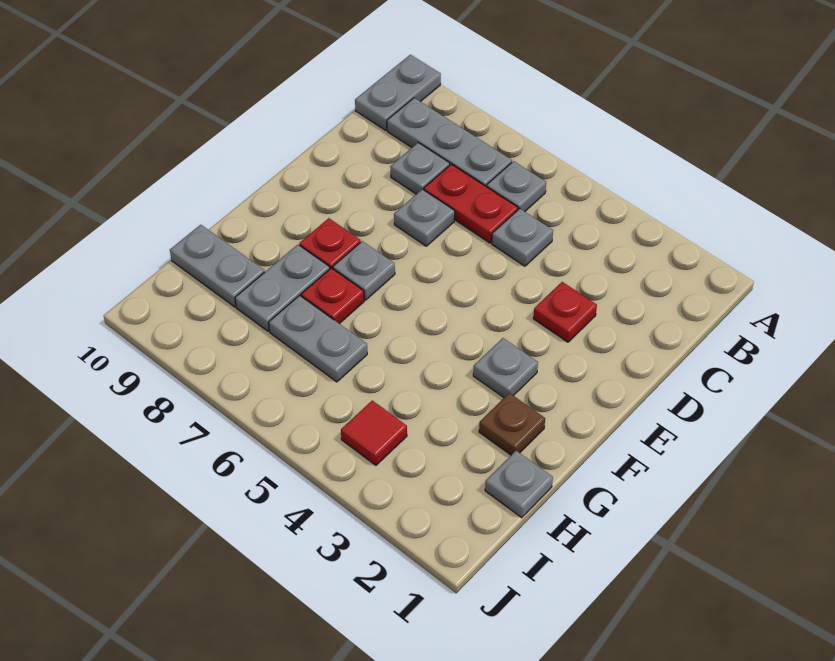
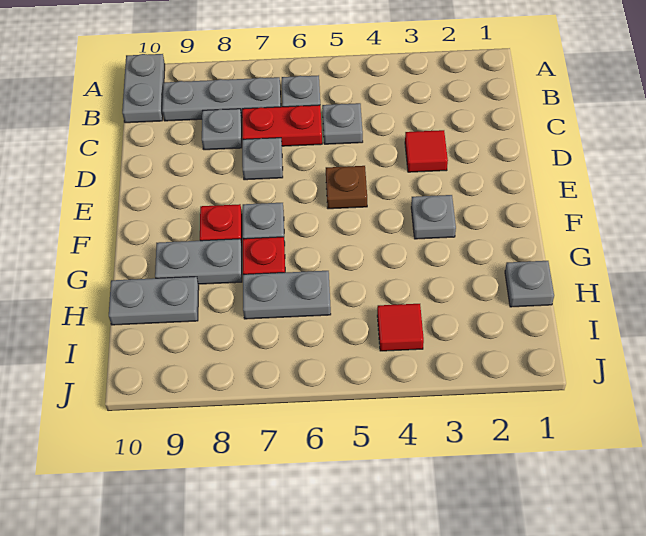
red 1x1 plate [533,282,597,342] -> red 1x1 tile [405,130,448,172]
brown 1x1 plate [479,393,545,455] -> brown 1x1 plate moved to [326,166,367,209]
grey 1x2 plate [235,245,330,331] -> grey 1x2 plate turned to [155,239,242,284]

